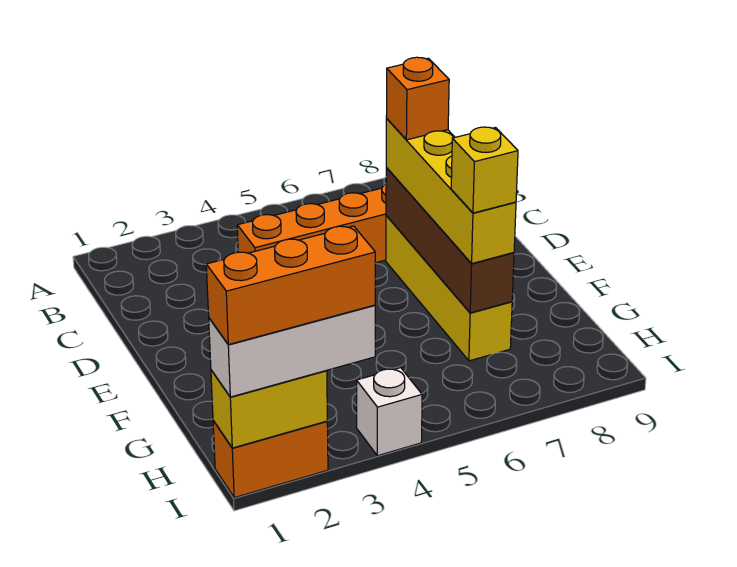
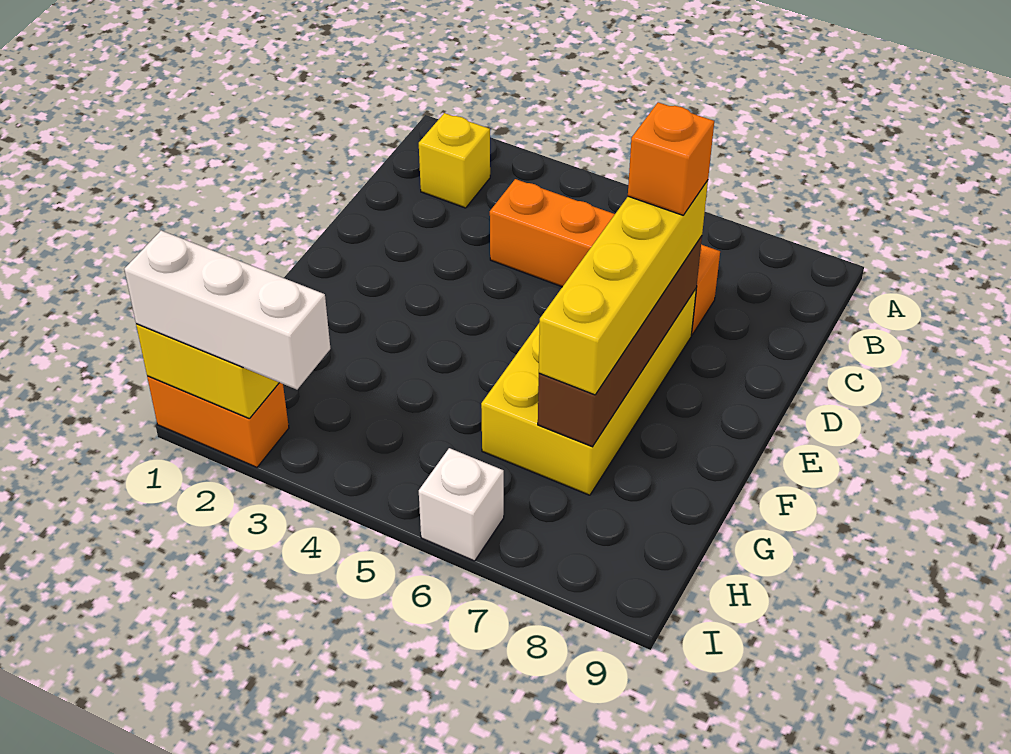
yellow 1x4 brick [386,215,512,361] -> yellow 2x4 brick [481,289,696,495]
yellow 1x1 brick [451,127,518,213] -> yellow 1x1 brick moved to [419,113,490,208]
orange 1x3 brick [206,226,375,345] -> none
white 1x1 brick [357,368,422,456] -> white 1x1 brick moved to [419,448,504,561]

